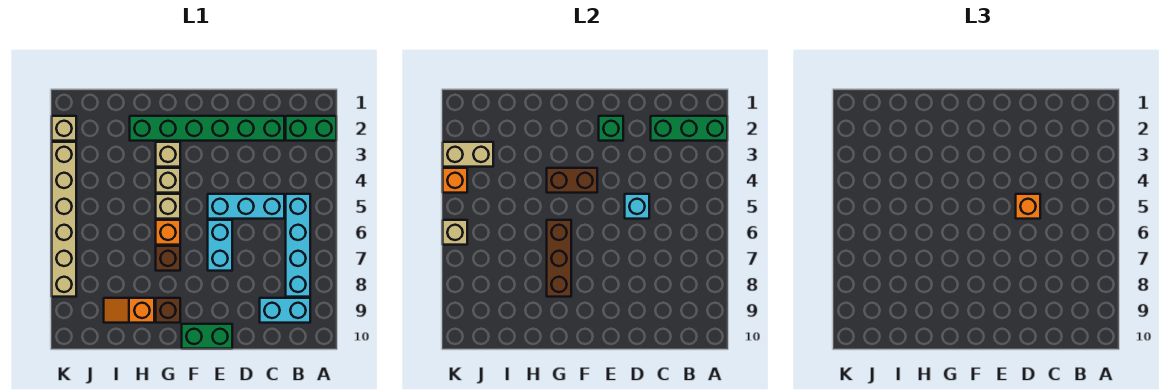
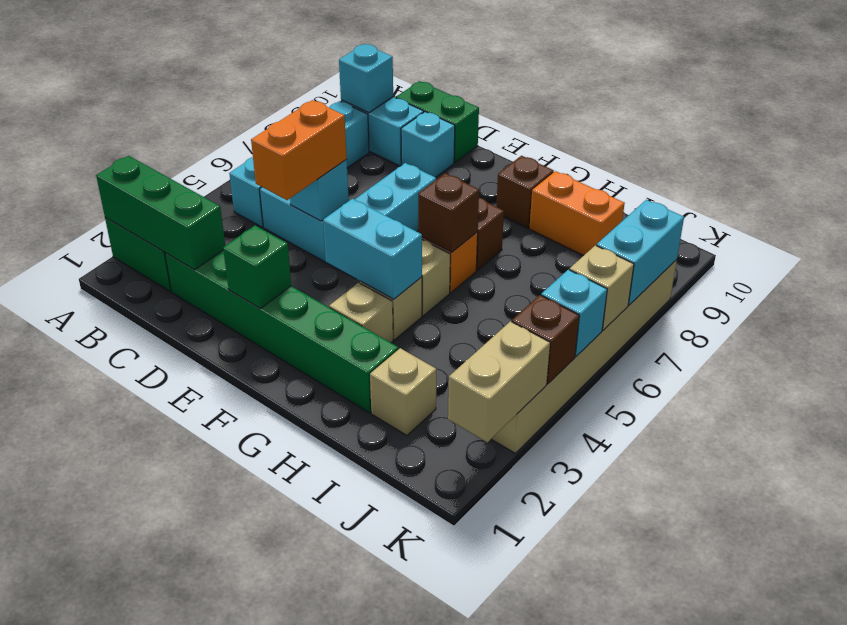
none -> cyan 1x1 brick [339,44,393,113]
orange 1x1 brick [1016,194,1040,219] -> orange 1x2 brick [251,100,347,200]
none -> cyan 1x1 brick [401,112,455,177]
green 1x2 brick [182,324,232,349] -> green 1x2 brick moved to [396,81,479,163]
brown 1x2 brick [547,168,597,193] -> cyan 1x2 brick [323,199,422,299]
brown 1x3 brick [547,220,571,297] -> brown 1x1 brick [418,173,479,252]
orange 1x2 slope [104,298,154,323] -> orange 1x2 brick [529,171,625,256]
tan 1x2 brick [443,142,493,167] -> tan 1x2 brick turned to [448,321,550,442]
tan 1x1 brick [52,116,76,141] -> tan 1x1 brick moved to [370,348,436,436]
orange 1x1 brick [443,168,467,193] -> brown 1x1 brick [512,295,579,384]
none -> cyan 1x1 brick [541,270,607,356]
none -> cyan 1x2 brick [596,200,684,305]

